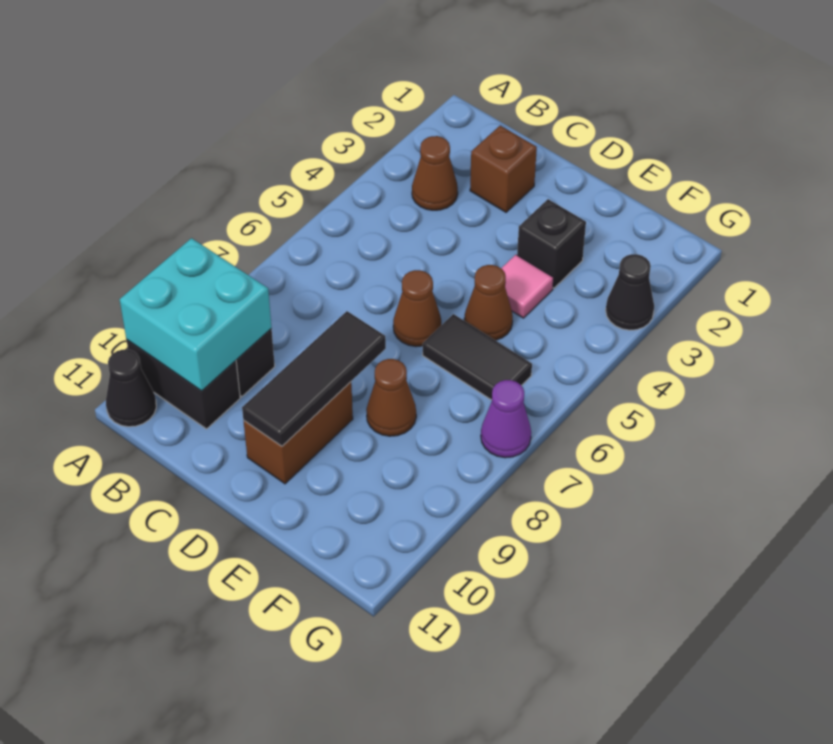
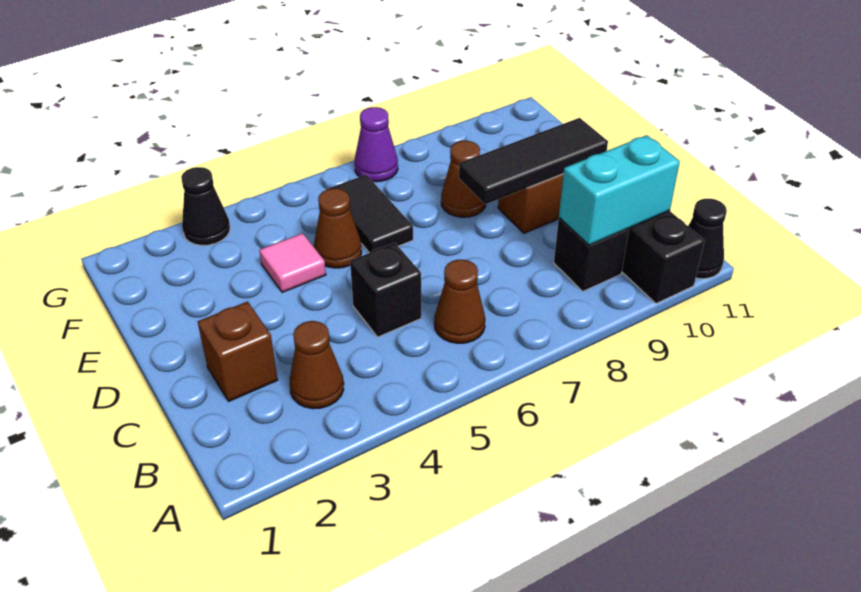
cyan 2x2 brick [120,238,271,391] -> cyan 1x2 brick [559,135,680,245]
brown 1x1 cone [393,270,441,346] -> brown 1x1 cone moved to [434,260,485,343]
black 1x1 brick [517,199,586,288] -> black 1x1 brick moved to [350,243,421,337]

